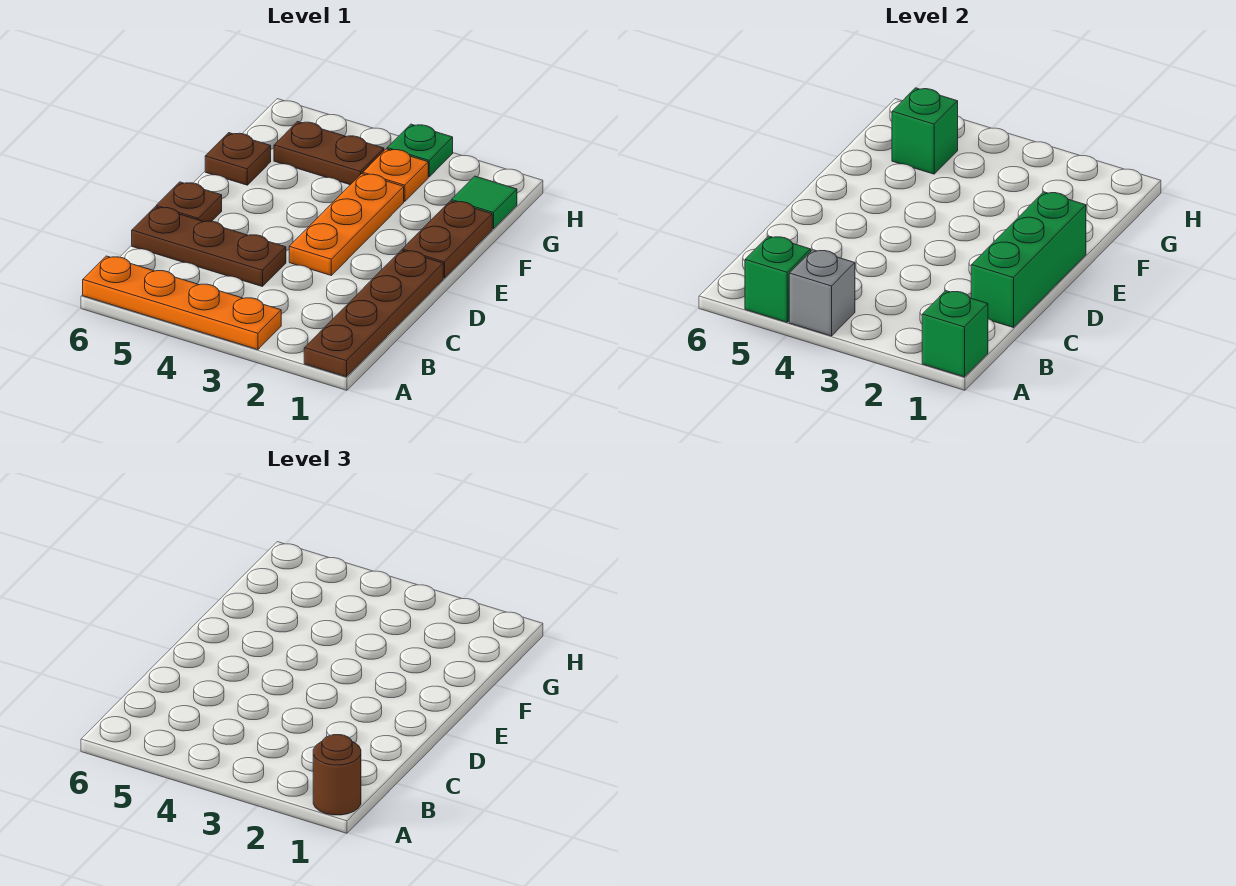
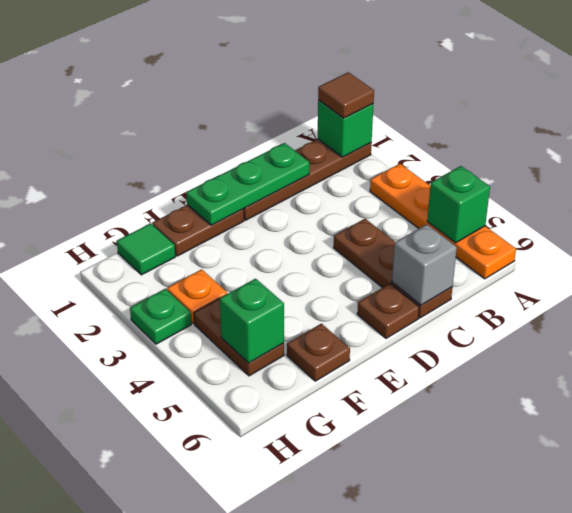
brown 1x1 round brick [313,735,361,815] -> brown 1x1 tile [318,72,374,118]
grey 1x1 brick [789,250,855,336] -> grey 1x1 brick moved to [392,224,457,305]
green 1x3 brick [971,192,1086,328] -> green 1x3 plate [186,143,309,225]
orange 1x3 plate [289,174,404,275] -> none

